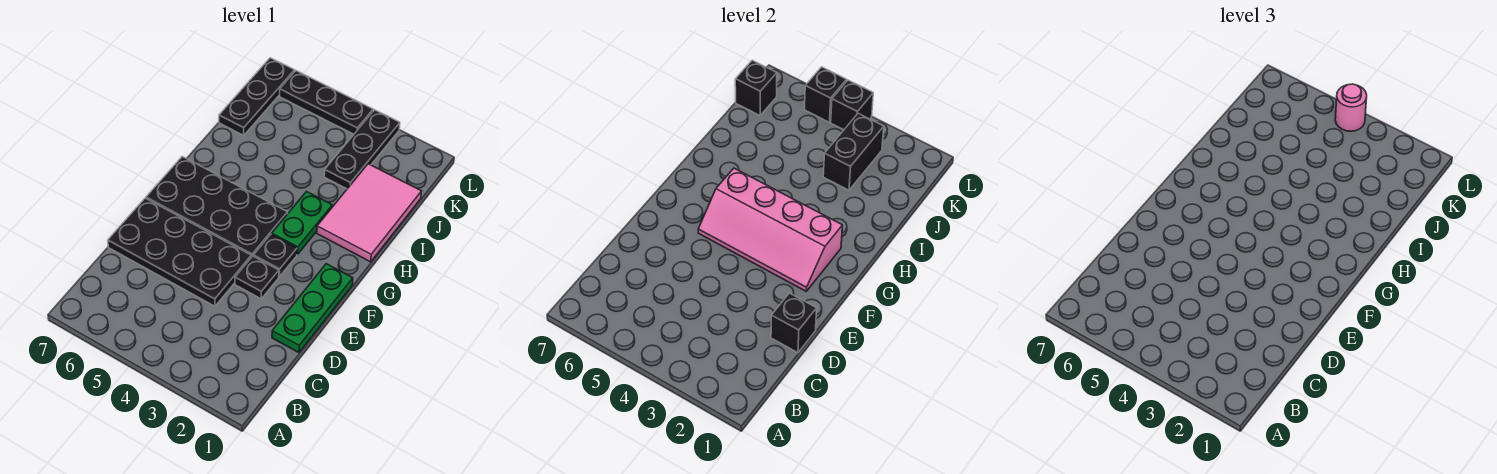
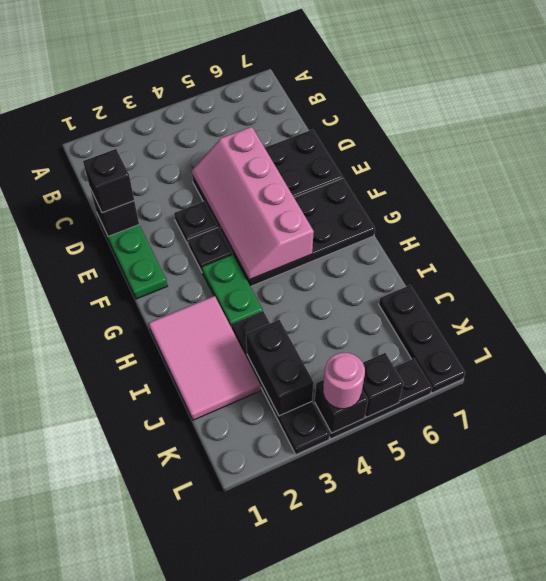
pink 2x4 slope [698,168,842,291] -> pink 2x4 slope turned to [192,127,314,280]
black 1x3 plate [324,110,400,189] -> black 1x4 plate [232,311,330,455]
black 1x1 brick [735,60,777,115] -> black 1x1 brick moved to [83,149,134,213]

